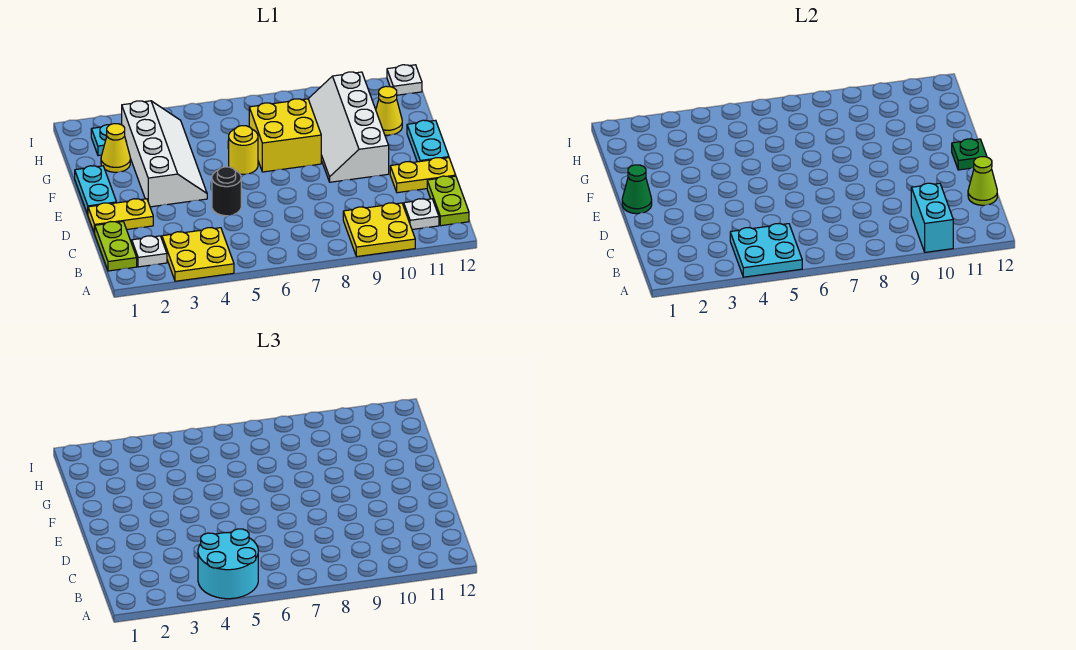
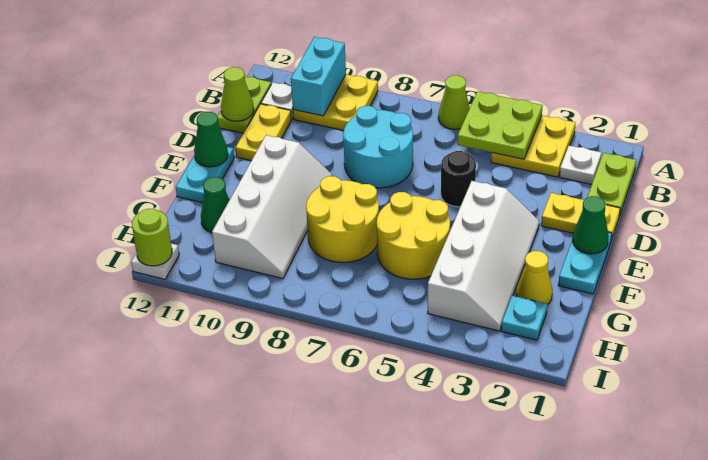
cyan 2x2 plate [730,224,802,277] -> lime 2x2 plate [458,91,543,159]
cyan 2x2 round brick [198,529,258,599] -> cyan 2x2 round brick moved to [343,106,413,188]
none -> lime 1x1 cone [438,75,470,129]
yellow 1x2 plate [390,158,456,193] -> yellow 1x2 plate turned to [236,104,291,161]
white 2x4 slope [122,101,207,207] -> white 2x4 slope turned to [428,181,539,331]
green 1x1 plate [952,139,987,170] -> green 1x1 cone [194,112,228,167]
yellow 1x1 round brick [229,126,258,174] -> yellow 2x2 round brick [377,192,450,279]
yellow 2x2 brick [249,99,321,172] -> yellow 2x2 round brick [306,176,379,262]
yellow 1x1 cone [376,86,402,135] -> green 1x1 cone [201,177,229,233]
none -> lime 1x1 round brick [132,209,172,266]

